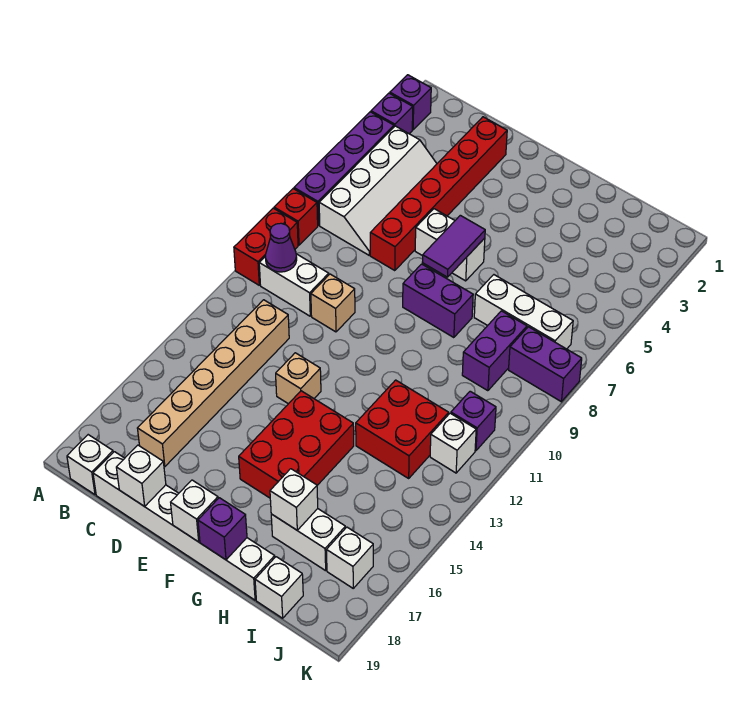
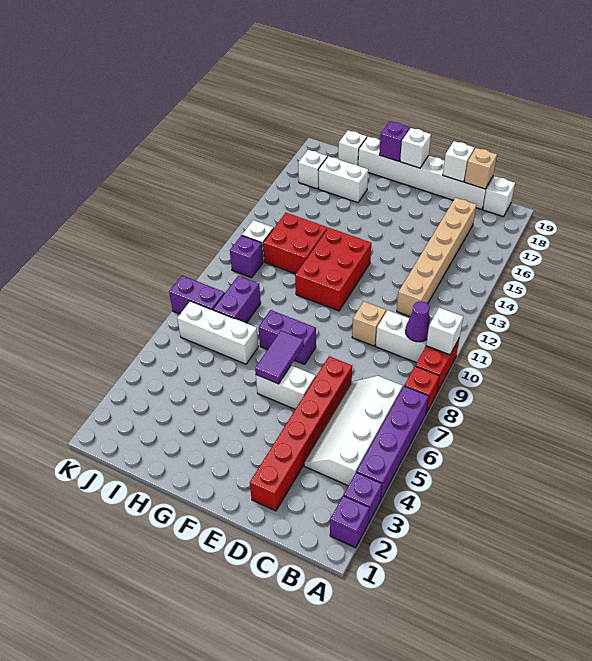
tan 1x1 brick [276,353,321,404] -> tan 1x1 brick moved to [465,148,497,189]
red 2x3 brick [239,391,354,498] -> red 2x3 brick moved to [295,228,371,311]
white 1x1 brick [270,469,318,530] -> white 1x1 brick moved to [426,308,463,355]

